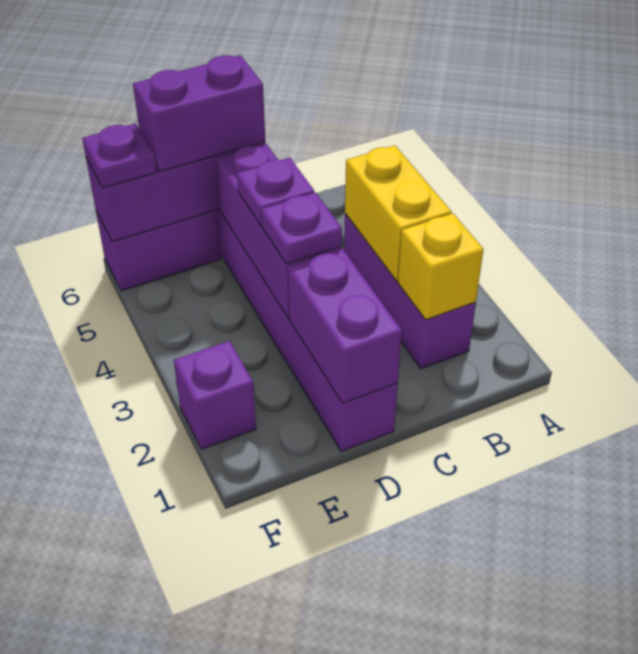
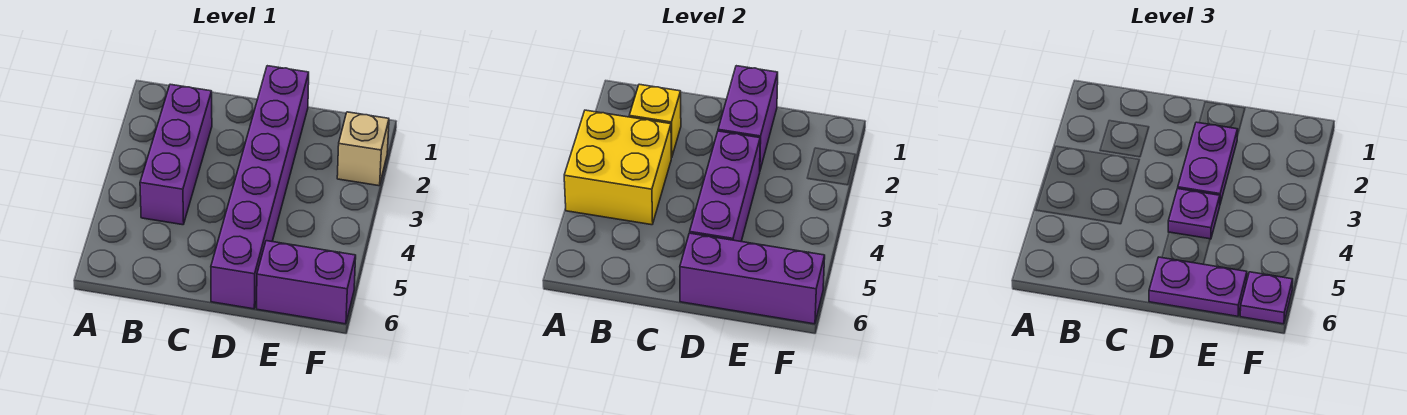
yellow 1x2 brick [345,145,452,281] -> yellow 2x2 brick [564,110,671,225]
purple 1x1 plate [261,193,342,264] -> purple 1x2 plate [1178,122,1238,204]
purple 1x2 brick [133,55,265,172] -> purple 1x2 plate [1149,257,1247,316]
purple 1x1 brick [174,341,256,449] -> tan 1x1 brick [337,112,389,186]

